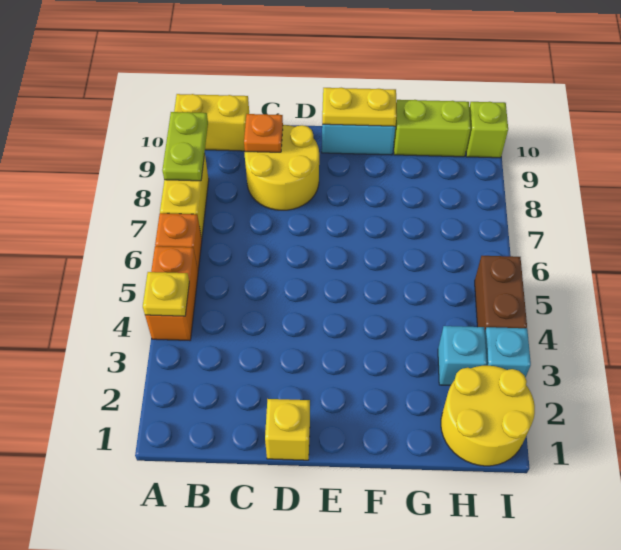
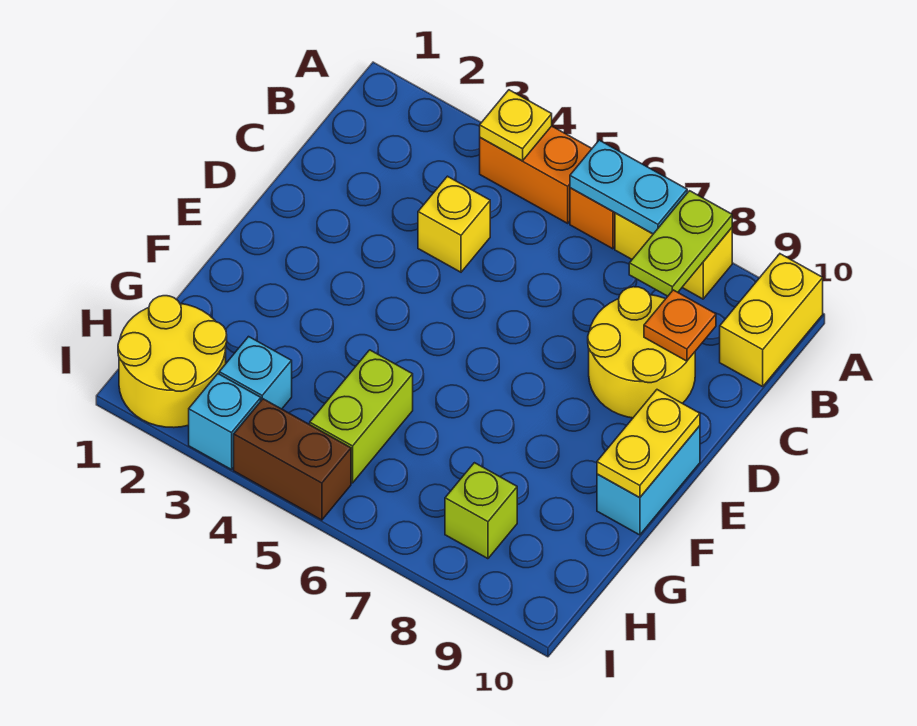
none -> cyan 1x2 plate [570,140,687,234]
lime 1x2 plate [162,112,208,181] -> lime 1x2 plate turned to [629,191,732,296]
yellow 1x1 brick [265,399,310,460] -> yellow 1x1 brick moved to [418,176,490,272]
lime 1x2 brick [394,100,471,157] -> lime 1x2 brick moved to [310,350,413,483]
lime 1x1 brick [466,102,508,158] -> lime 1x1 brick moved to [445,463,517,559]

